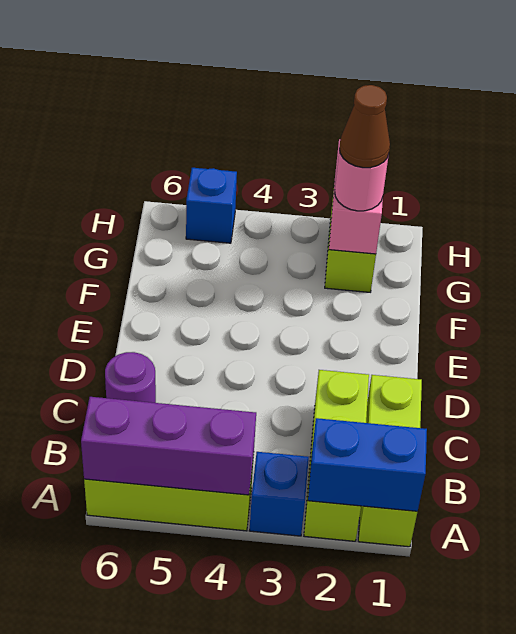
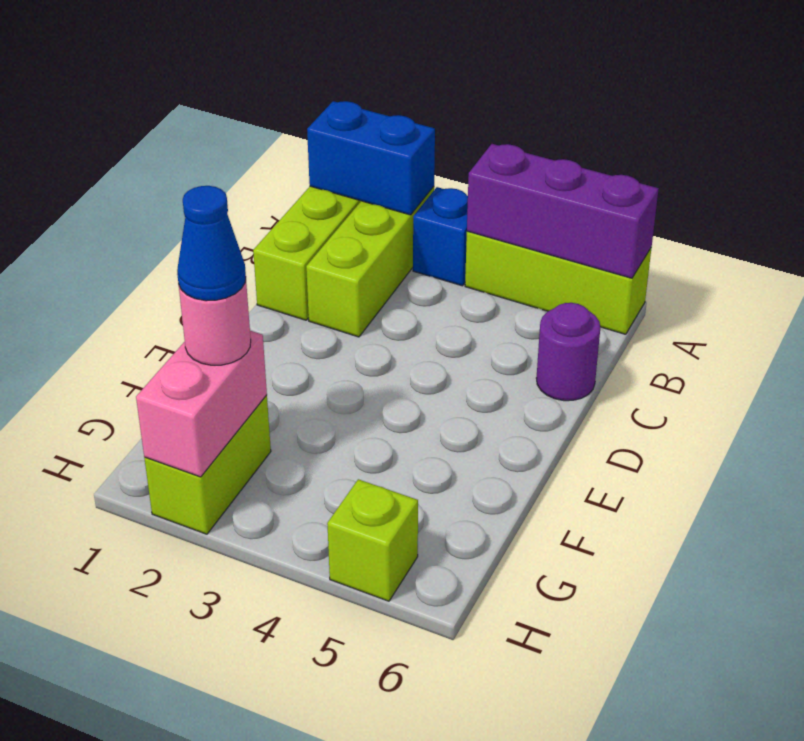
brown 1x1 cone [339,85,390,168] -> blue 1x1 cone [177,186,246,301]
blue 1x1 brick [186,168,237,243] -> lime 1x1 brick [327,479,418,601]

